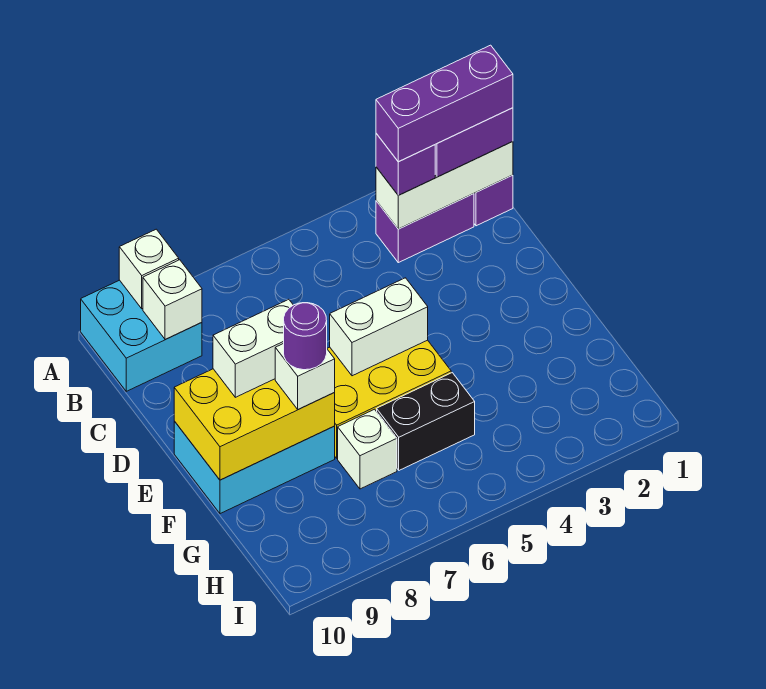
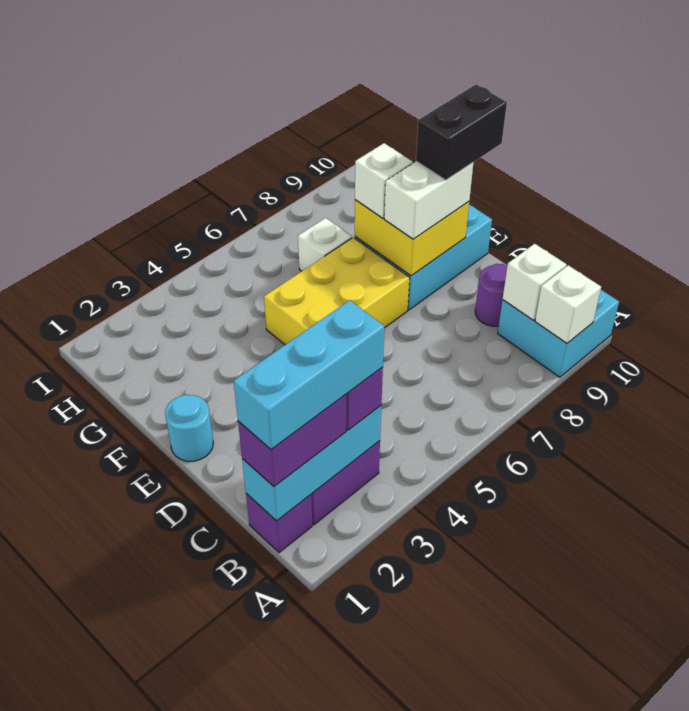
white 1x3 brick [376,142,513,229] -> cyan 1x3 brick [242,406,381,521]
purple 1x3 brick [376,45,513,162] -> cyan 1x3 brick [234,300,384,449]
none -> cyan 1x1 round brick [165,395,213,461]
white 1x2 brick [330,278,428,376] -> none
yellow 2x3 brick [174,369,335,480] -> yellow 2x2 brick [355,200,469,276]
purple 1x1 round brick [284,303,327,370] -> purple 1x1 round brick moved to [475,264,507,326]
black 1x2 brick [377,373,475,470] -> black 1x2 brick moved to [416,85,507,180]

